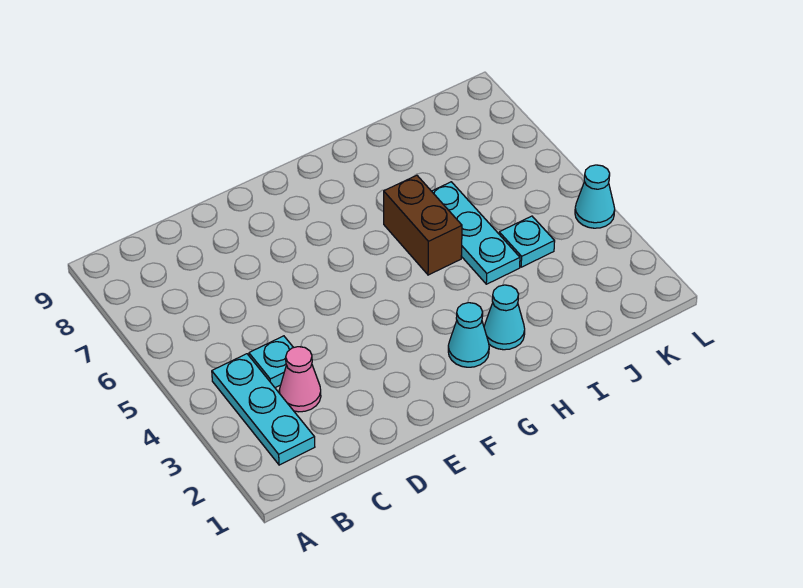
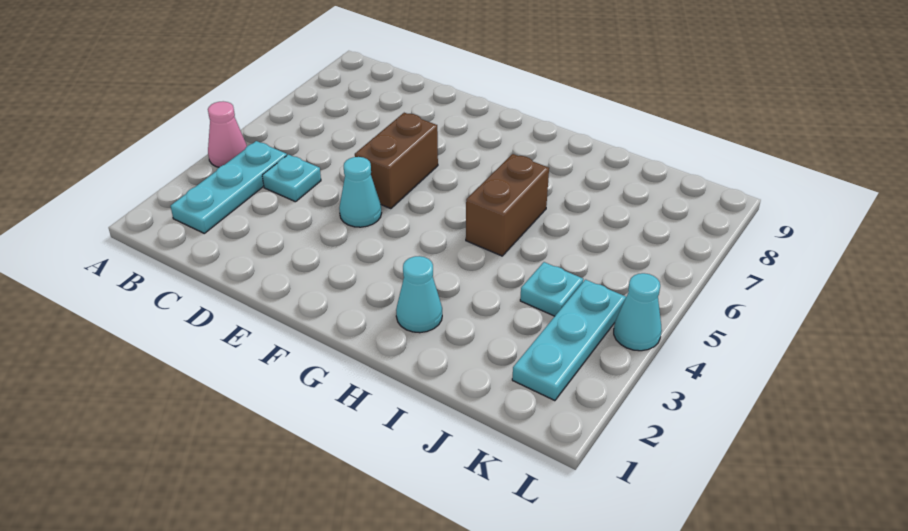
pink 1x1 cone [279,347,321,412] -> pink 1x1 cone moved to [208,101,247,167]
none -> brown 1x2 brick [355,113,438,209]
cyan 1x1 cone [448,303,489,367] -> cyan 1x1 cone moved to [339,157,381,227]
cyan 1x3 plate [432,182,520,284] -> cyan 1x3 plate moved to [512,280,626,401]

